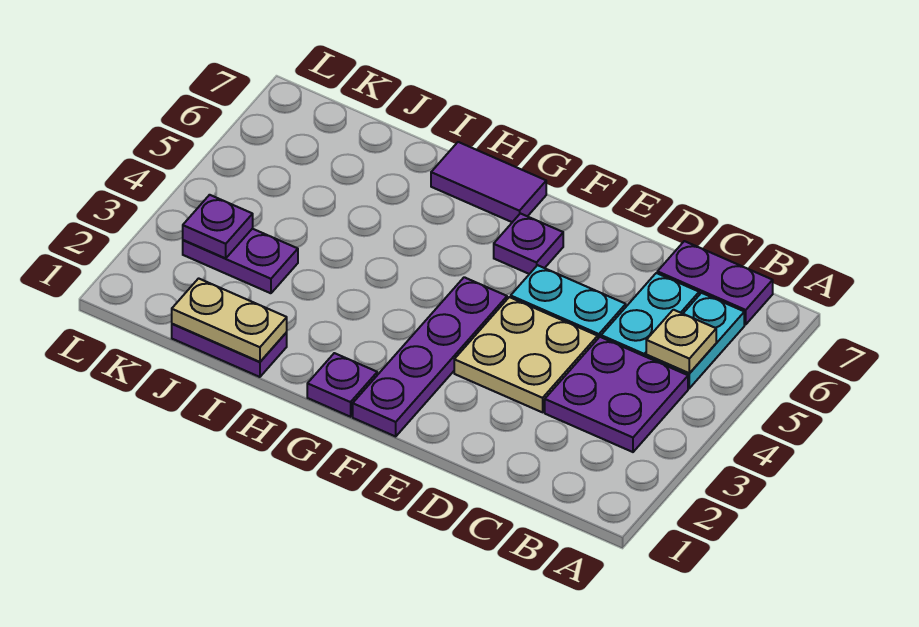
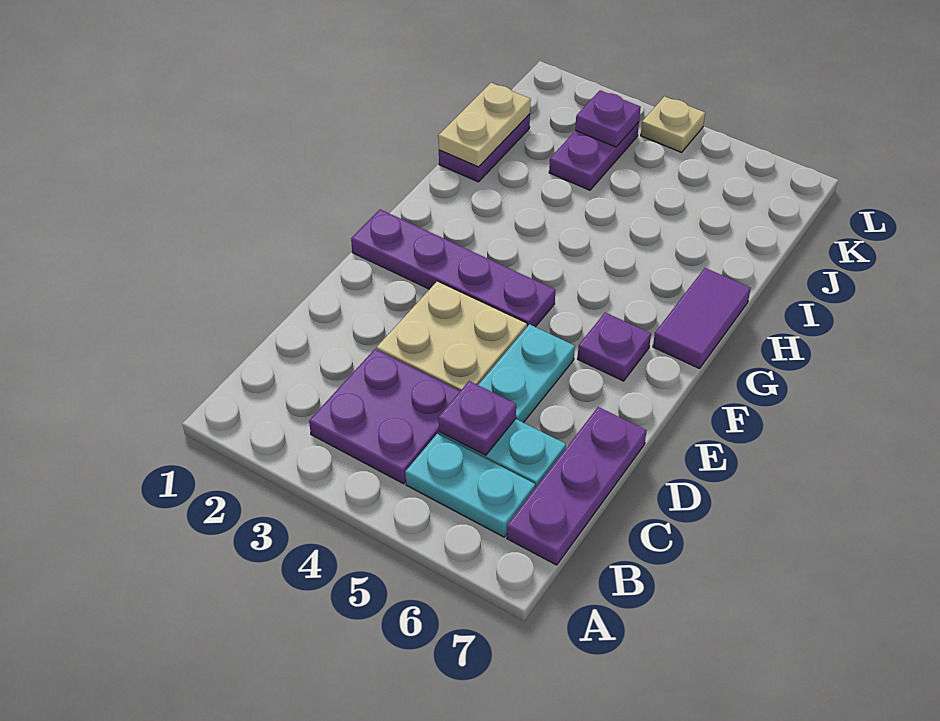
tan 1x1 plate [646,310,716,373] -> tan 1x1 plate moved to [641,96,705,152]
purple 1x2 plate [657,241,773,324] -> purple 1x3 plate [507,407,646,565]
purple 1x1 plate [307,353,377,417] -> purple 1x1 plate moved to [438,381,516,455]

